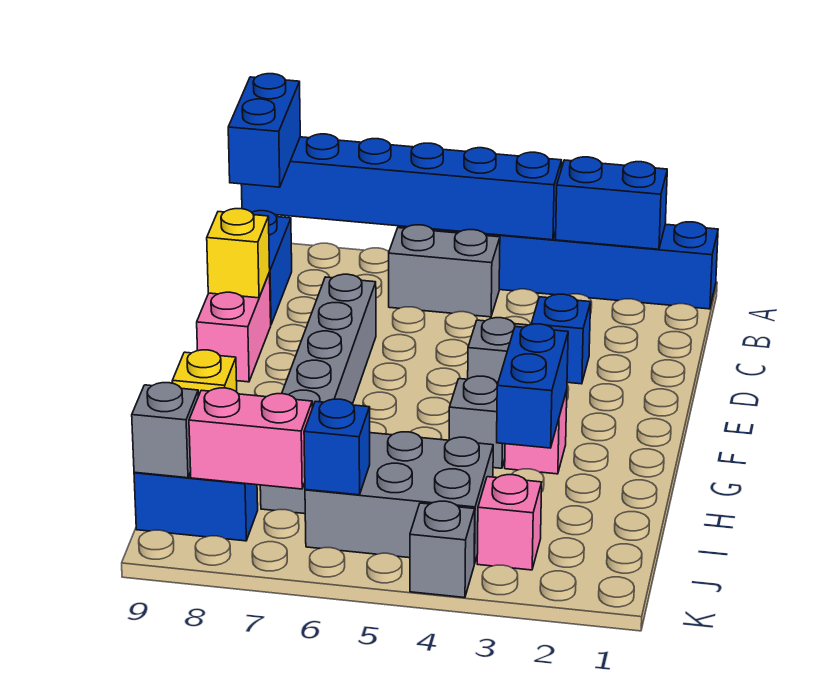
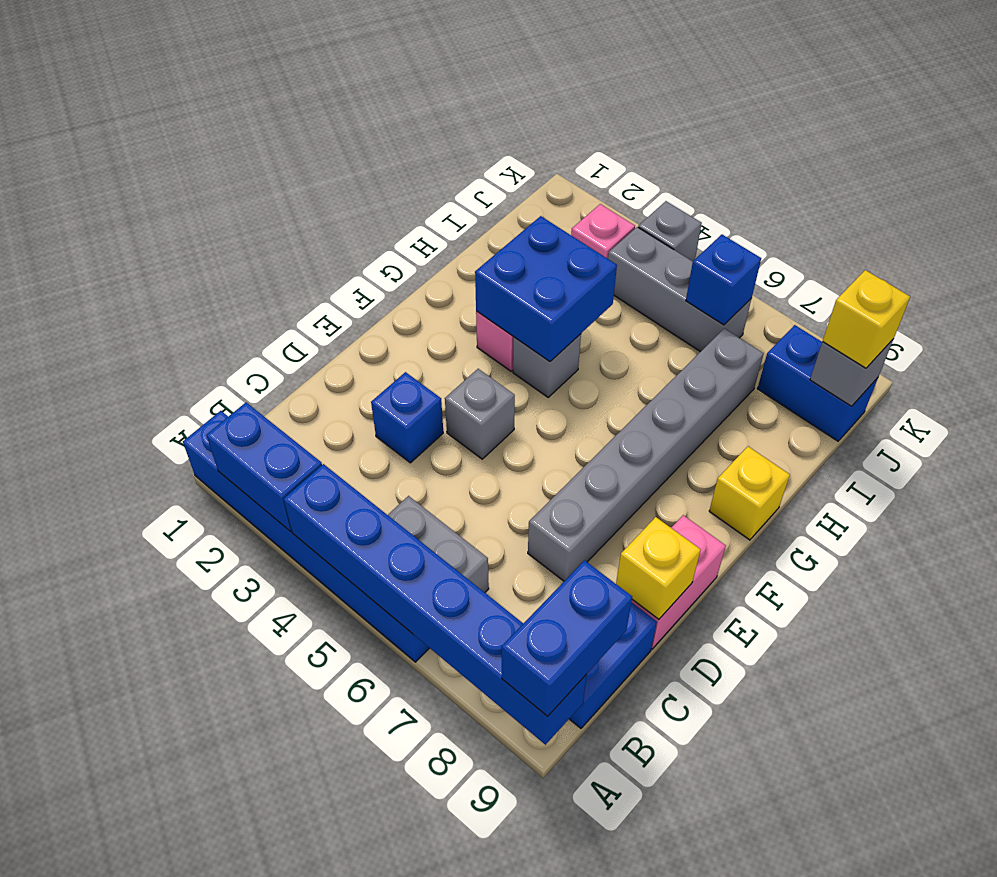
blue 1x2 brick [497,324,568,448] -> blue 2x2 brick [475,216,617,361]
grey 2x3 brick [305,432,493,564] -> grey 1x3 brick [608,227,752,352]
pink 1x2 brick [189,388,312,489] -> none
none -> yellow 1x1 brick [823,270,910,368]

